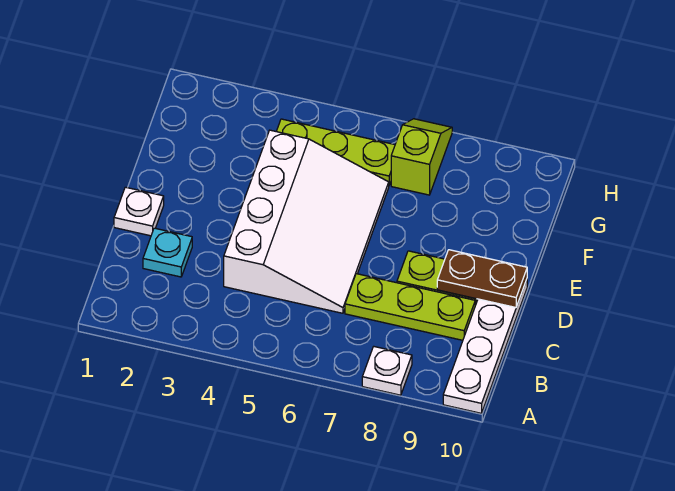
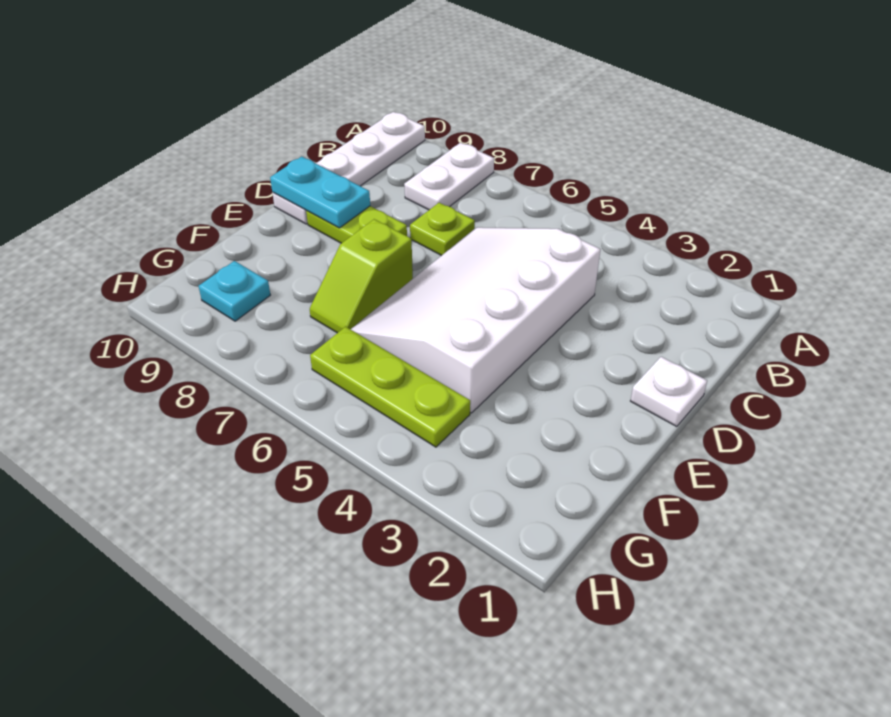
white 1x1 plate [362,347,412,395] -> white 1x2 plate [404,143,494,210]
cyan 1x1 plate [143,228,192,277] -> cyan 1x1 plate moved to [198,261,270,321]
lime 1x3 plate [345,274,475,340] -> lime 1x1 plate [410,203,475,256]
brown 1x2 plate [437,250,527,307] -> cyan 1x2 plate [270,157,370,228]
lime 1x2 slope [391,119,452,195] -> lime 1x2 slope moved to [310,219,413,333]

